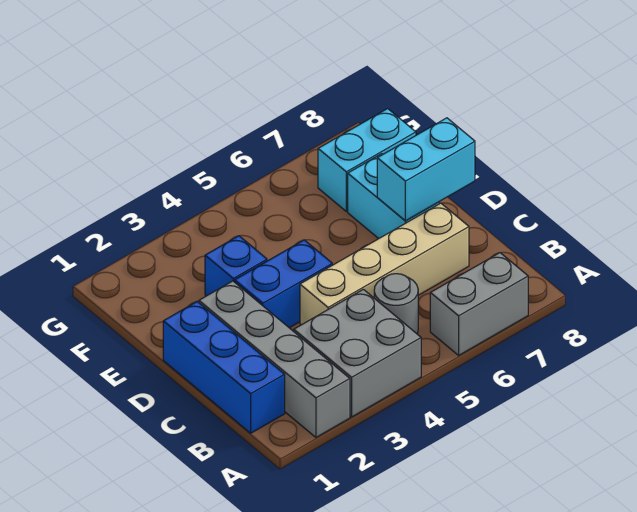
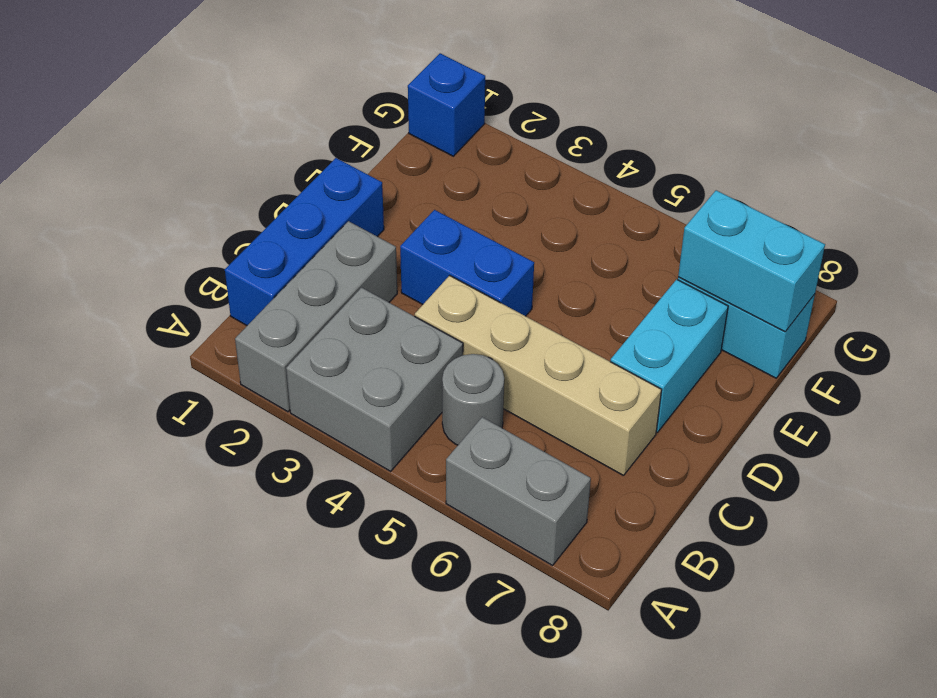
grey 1x4 brick [199,281,350,437] -> grey 1x3 brick [235,221,397,412]
cyan 1x2 brick [377,118,475,221] -> cyan 1x2 brick moved to [678,190,825,332]
blue 1x1 brick [205,236,267,296] -> blue 1x1 brick moved to [408,53,485,156]

